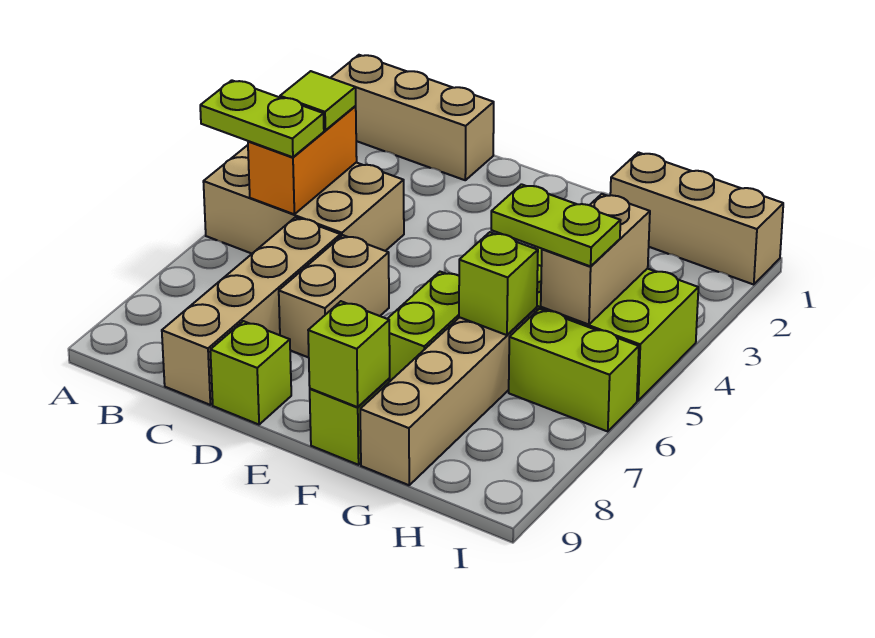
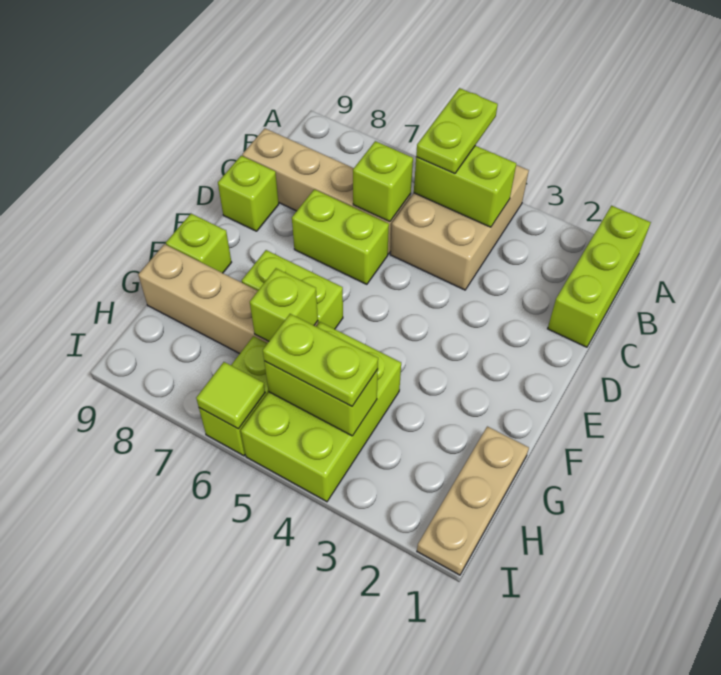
tan 1x3 brick [331,55,494,180] -> lime 1x3 brick [548,206,651,347]
orange 1x2 brick [248,106,357,214] -> lime 1x2 brick [414,146,516,227]
lime 1x1 tile [280,71,356,130] -> lime 1x1 tile moved to [196,362,265,429]
tan 1x2 brick [279,235,389,358] -> lime 1x2 brick [292,189,389,284]
lime 1x1 brick [308,301,390,407] -> lime 1x1 brick moved to [353,141,413,222]
tan 1x3 brick [610,152,783,284] -> tan 1x3 plate [417,426,529,575]
lime 1x2 plate [491,184,621,266] -> lime 1x2 plate turned to [263,314,378,406]
tan 1x2 brick [541,194,650,325] -> lime 1x2 brick [264,361,378,436]

